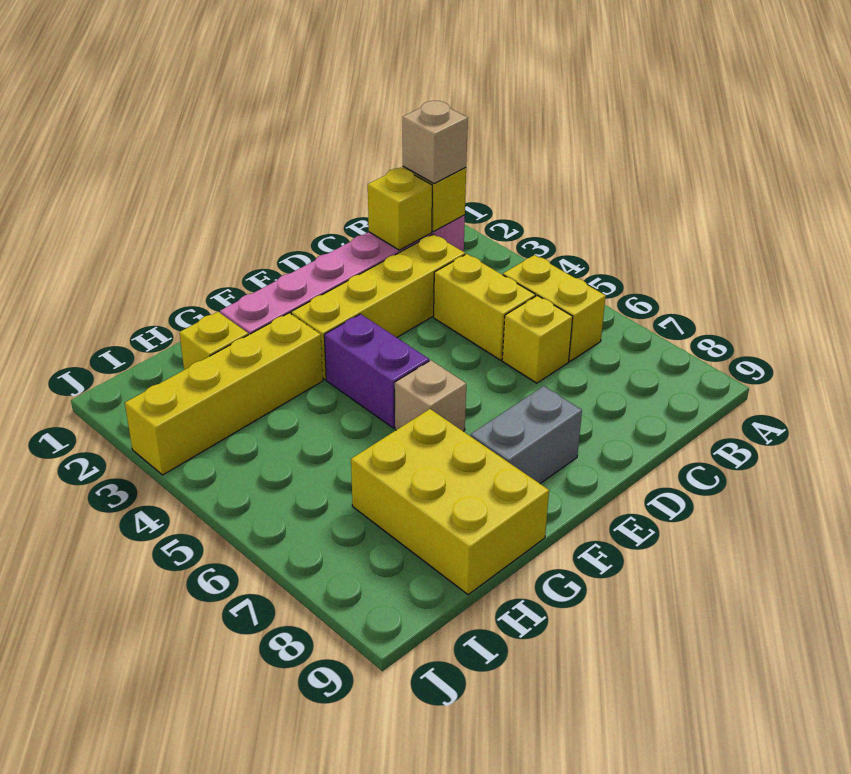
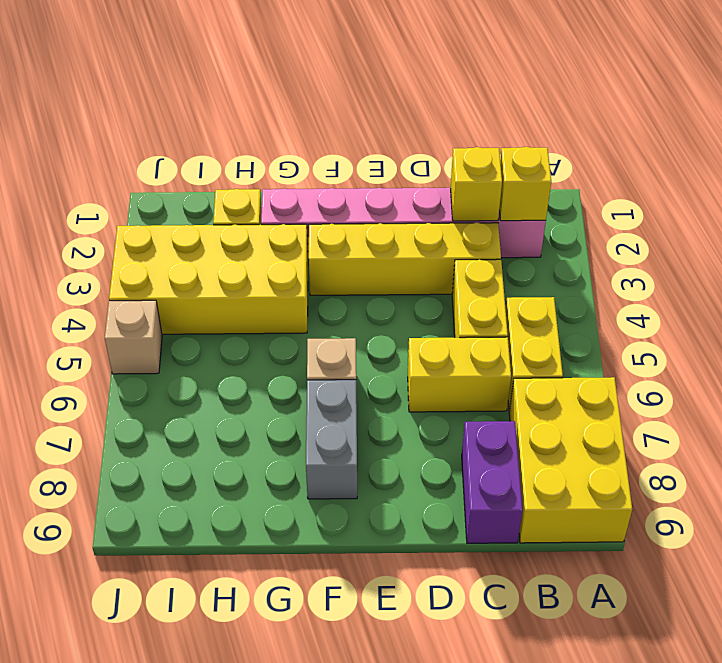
tan 1x1 brick [403,101,468,184] -> tan 1x1 brick moved to [105,300,162,374]
yellow 1x1 brick [502,296,573,383] -> yellow 1x2 brick [408,337,511,412]
grey 1x2 brick [471,386,582,484] -> grey 1x2 brick turned to [306,380,357,499]
purple 1x2 brick [324,314,429,428] -> purple 1x2 brick moved to [462,421,523,543]
yellow 1x4 brick [125,313,323,475] -> yellow 2x4 brick [109,224,308,334]
yellow 2x3 brick [351,409,549,595] -> yellow 2x3 brick moved to [509,377,632,543]

